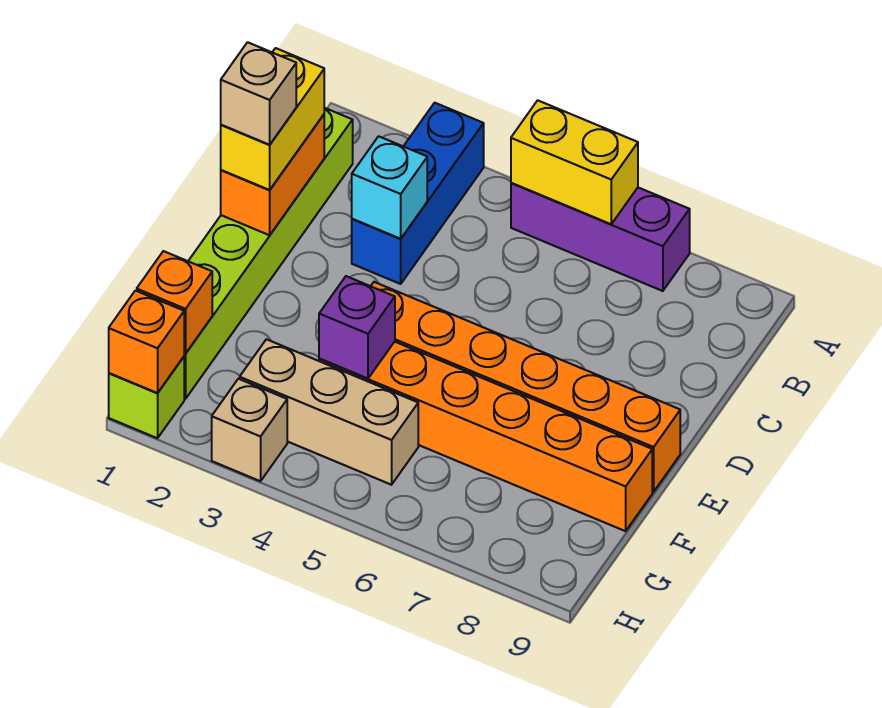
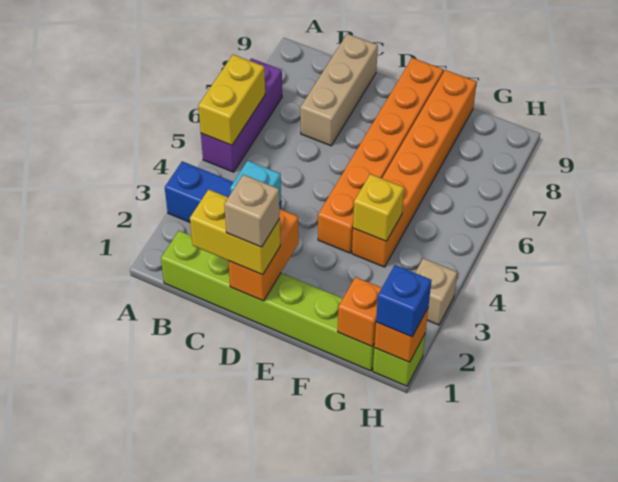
orange 1x2 brick [221,115,324,235] -> orange 1x2 brick turned to [228,209,299,301]
purple 1x1 brick [319,276,395,378] -> yellow 1x1 brick [353,174,404,241]
tan 1x3 brick [240,339,418,485] -> tan 1x3 brick moved to [300,34,378,146]
none -> blue 1x1 brick [376,265,431,337]

